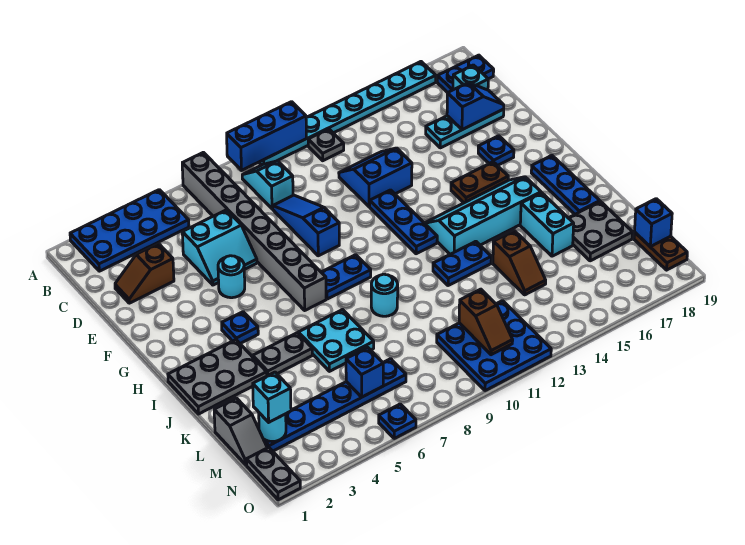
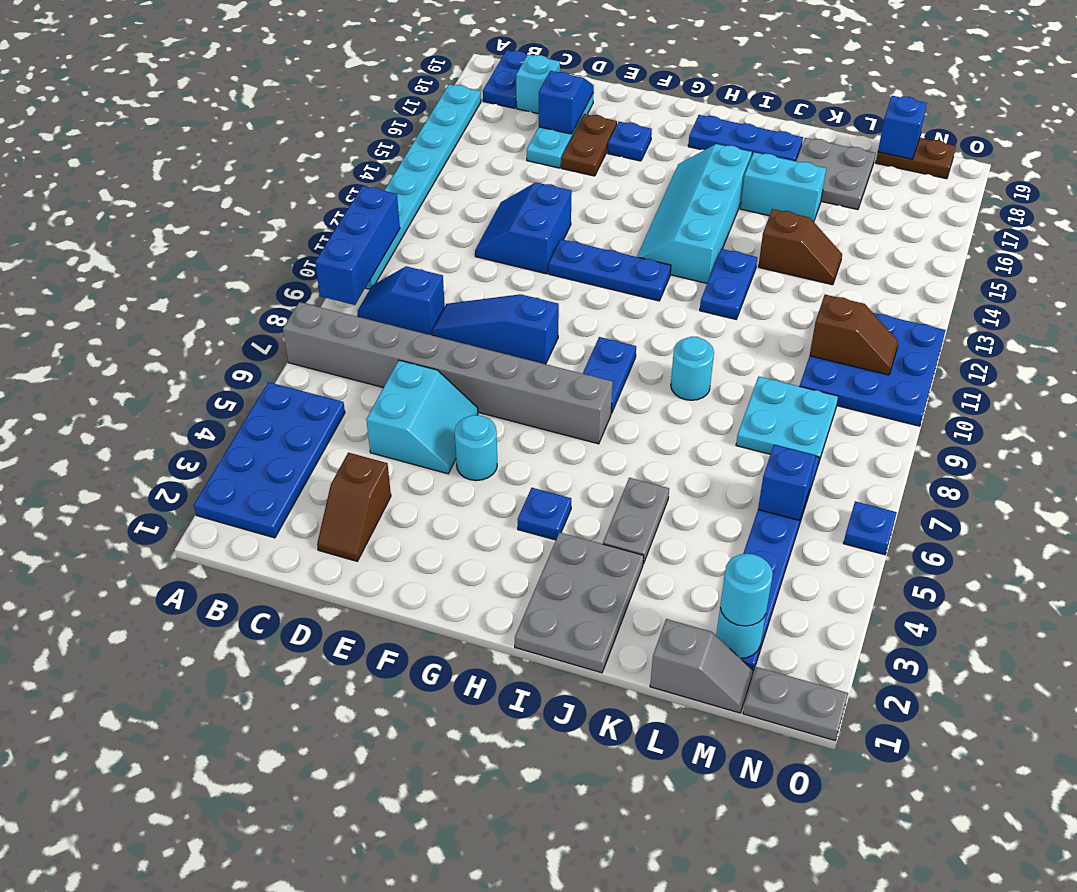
cyan 1x2 slope [242,161,293,209] -> blue 1x2 slope [358,266,445,335]
grey 1x1 plate [308,129,344,161] -> none
brown 1x2 plate [451,162,508,203] -> brown 1x2 plate moved to [561,114,617,176]
cyan 2x2 plate [298,310,374,371] -> cyan 2x2 plate moved to [736,377,838,464]
cyan 1x1 brick [253,372,291,422] -> cyan 1x1 round brick [720,554,773,626]

